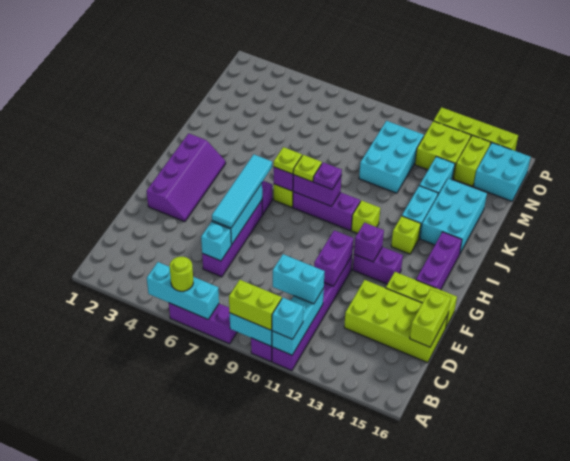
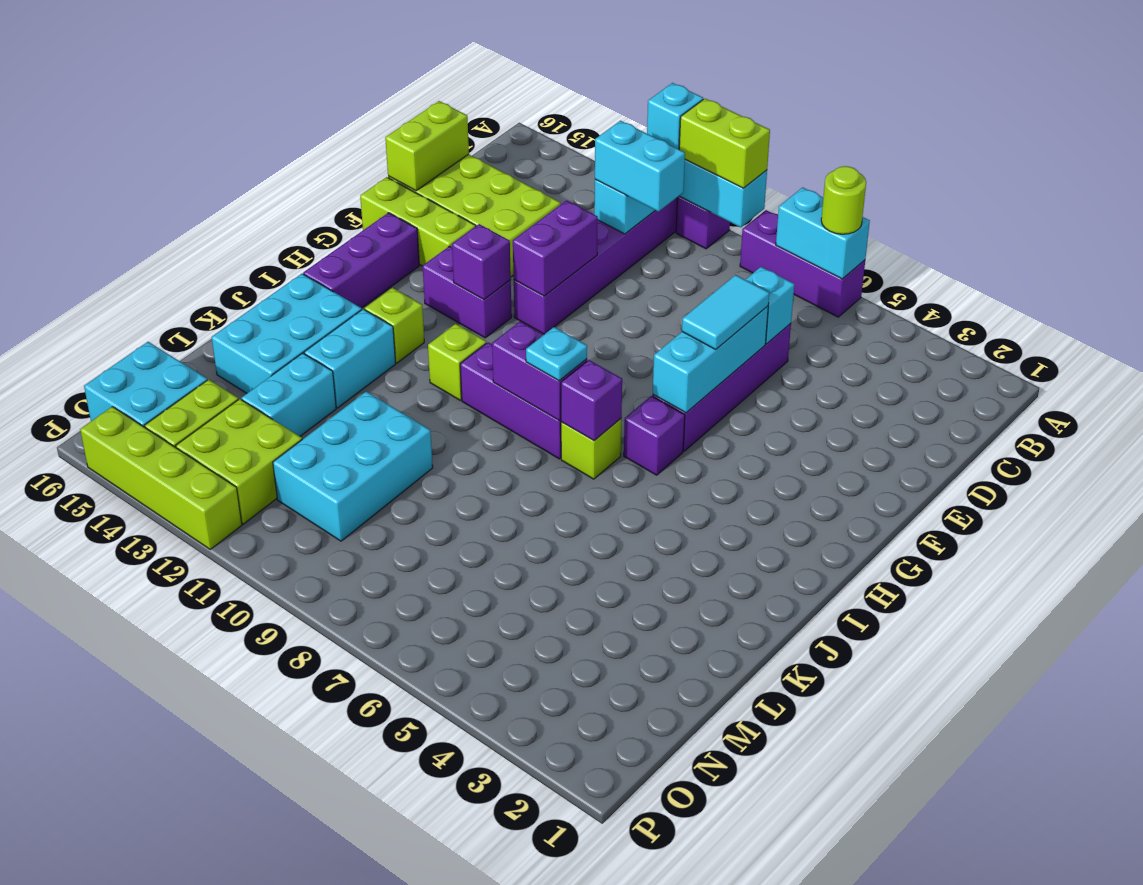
cyan 1x3 brick [147,262,219,319] -> cyan 1x2 brick [776,187,870,279]
cyan 1x4 tile [212,154,272,228] -> cyan 1x2 tile [682,275,769,349]
purple 2x4 slope [147,133,226,222] -> none
lime 1x1 plate [274,147,302,174] -> none
lime 1x1 plate [293,155,322,182] -> cyan 1x1 plate [526,327,587,381]
purple 1x1 plate [313,162,342,189] -> none

